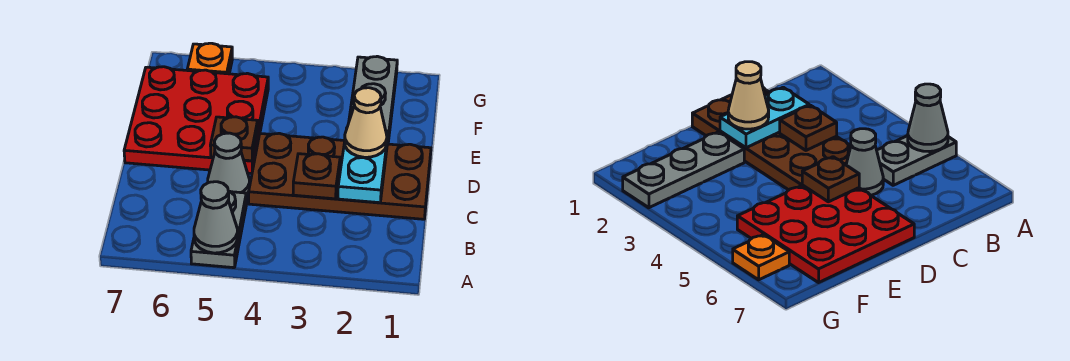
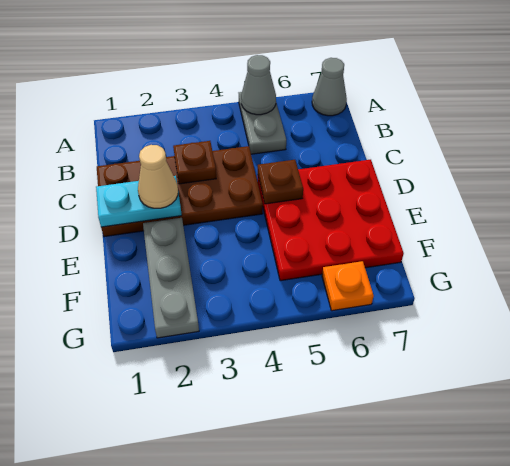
cyan 1x2 plate [338,128,388,203] -> cyan 1x2 plate turned to [96,176,182,227]
grey 1x1 cone [208,133,249,195] -> grey 1x1 cone moved to [312,58,347,116]

